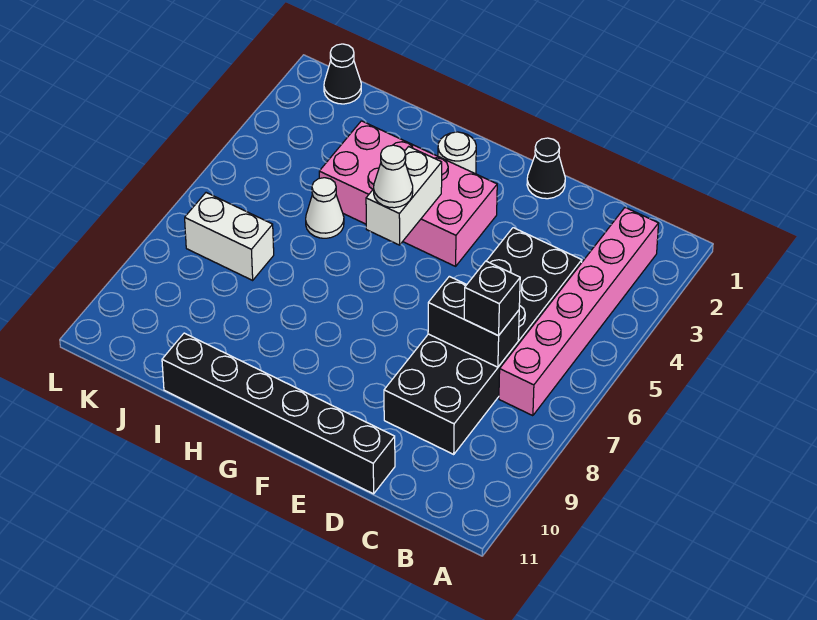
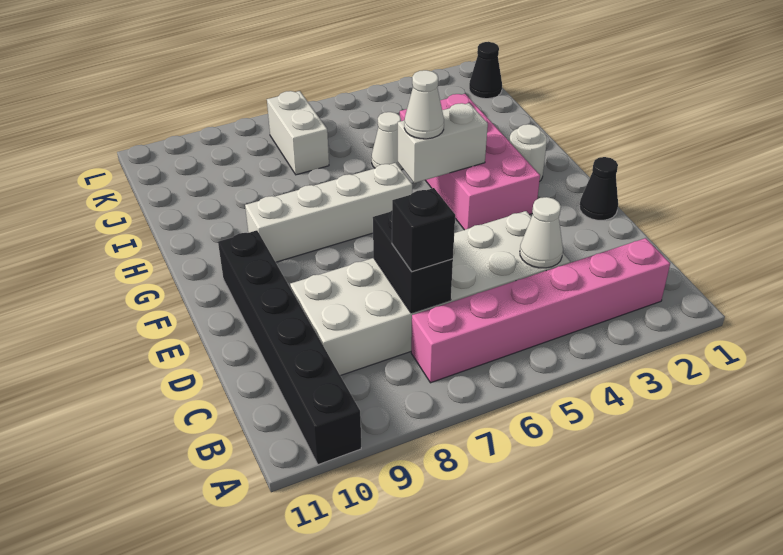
black 2x6 brick [384,228,582,454] -> white 2x6 brick [290,211,570,376]
none -> white 1x1 cone [520,197,563,268]
black 1x6 brick [162,333,395,494] -> black 1x6 brick moved to [218,230,361,465]
none -> white 1x4 brick [245,163,412,262]

